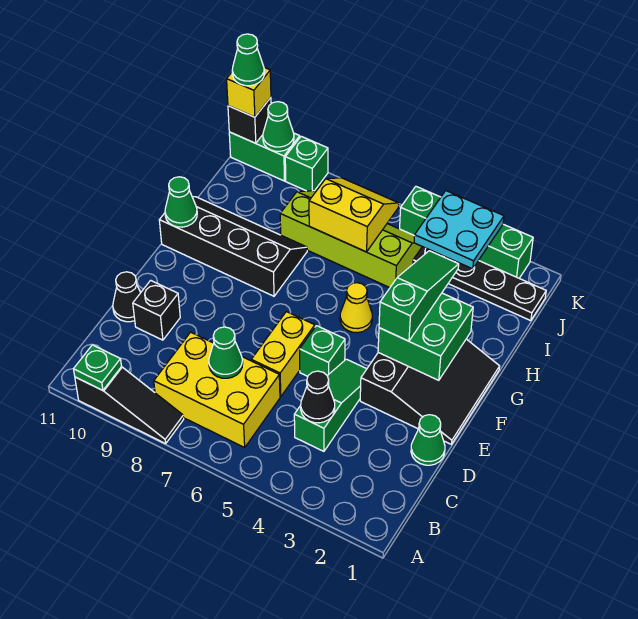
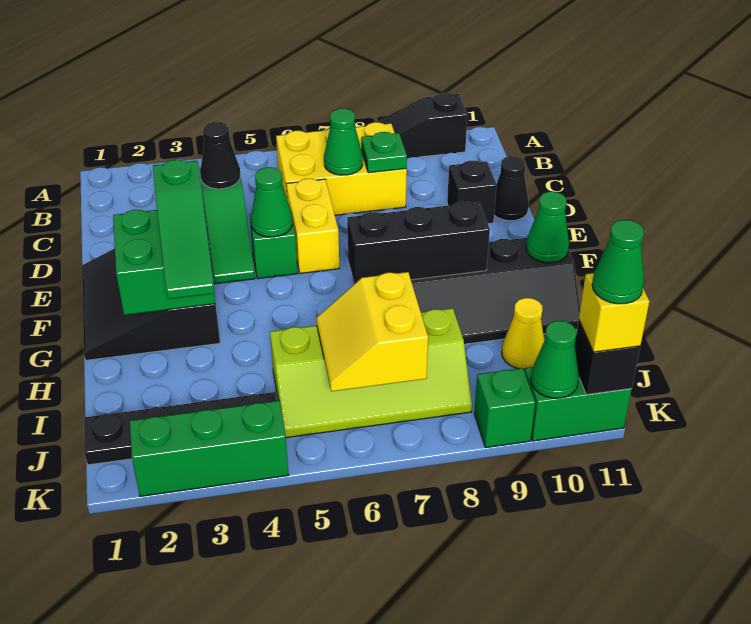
green 1x1 plate [74,345,122,391] -> green 1x1 plate moved to [361,132,407,173]
green 1x1 cone [411,415,445,465] -> green 1x1 cone moved to [251,167,292,237]
yellow 1x1 cone [340,283,372,333] -> yellow 1x1 cone moved to [502,298,544,369]
none -> black 1x3 brick [347,202,490,284]
yellow 2x2 slope [309,178,399,252] -> yellow 2x2 slope turned to [317,272,428,391]
cyan 2x2 plate [414,191,504,269] -> none
green 1x4 brick [400,187,533,278] -> green 1x3 brick [130,401,288,496]

